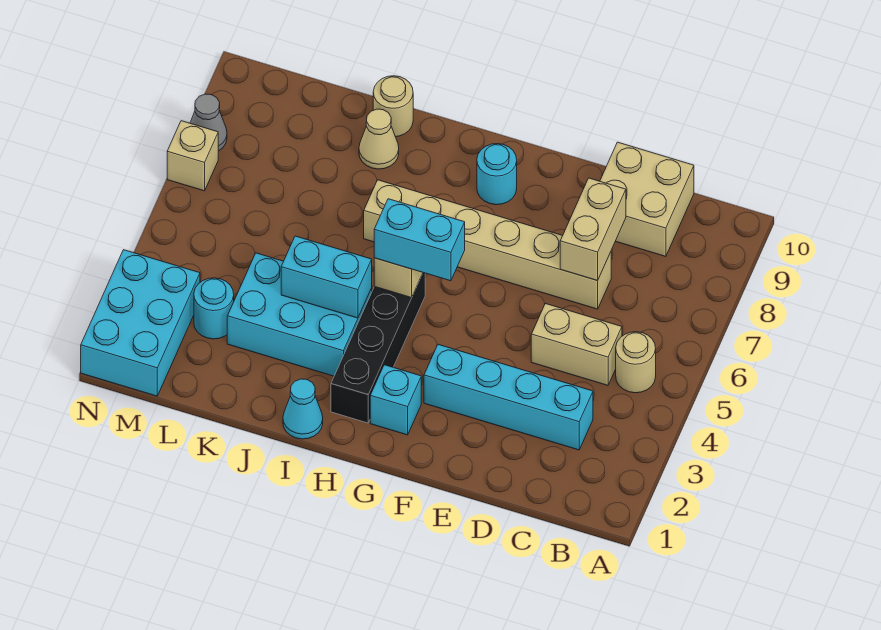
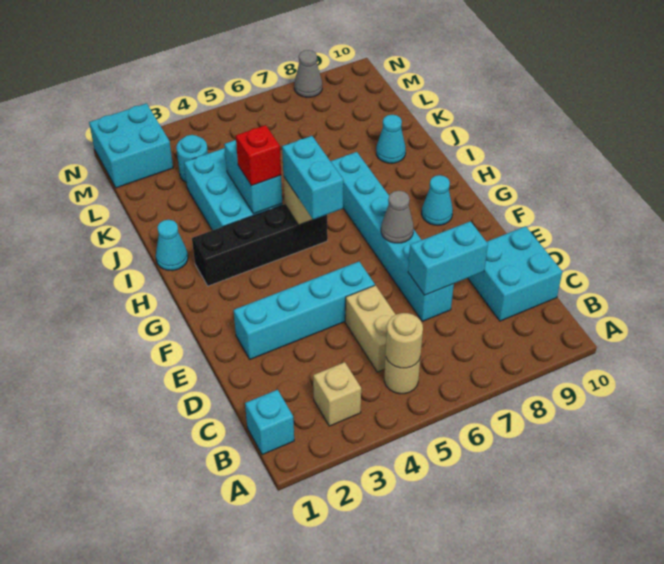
cyan 1x4 brick [424,344,593,450] -> cyan 1x4 brick turned to [234,262,375,359]
tan 2x2 brick [600,142,694,257] -> cyan 2x2 brick [468,226,562,321]
tan 1x6 brick [364,180,611,309] -> cyan 1x6 brick [331,152,454,321]
tan 1x2 brick [560,178,626,281] -> cyan 1x2 brick [408,221,488,295]
none -> grey 1x1 cone [381,191,414,243]
cyan 1x1 brick [370,365,421,435] -> cyan 1x1 brick moved to [245,390,294,455]
cyan 1x1 round brick [477,144,517,205] -> cyan 1x1 cone [422,175,453,225]
none -> red 1x1 brick [236,125,281,186]
tan 1x1 cone [359,109,399,169] -> cyan 1x1 cone [376,115,406,163]
tan 1x1 round brick [373,76,413,137] -> tan 1x1 round brick moved to [386,313,423,368]
cyan 2x3 brick [81,250,200,396] -> cyan 2x2 brick [89,103,173,188]
tan 1x1 brick [167,121,218,191] -> tan 1x1 brick moved to [313,362,361,426]

